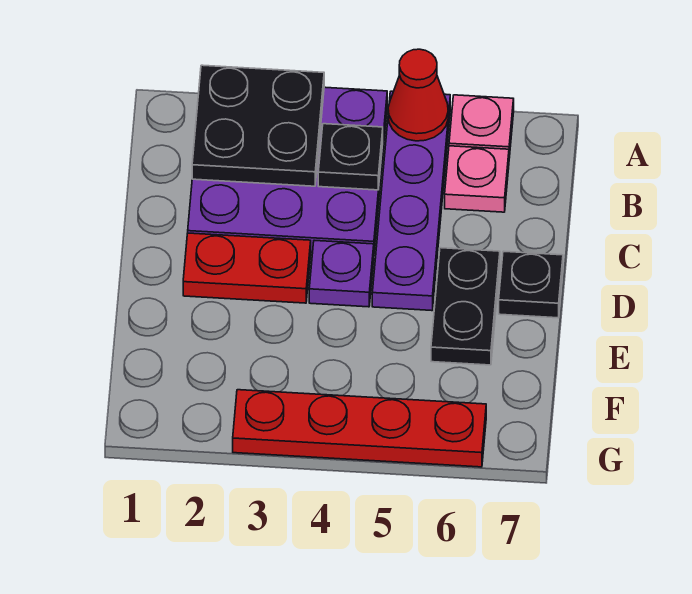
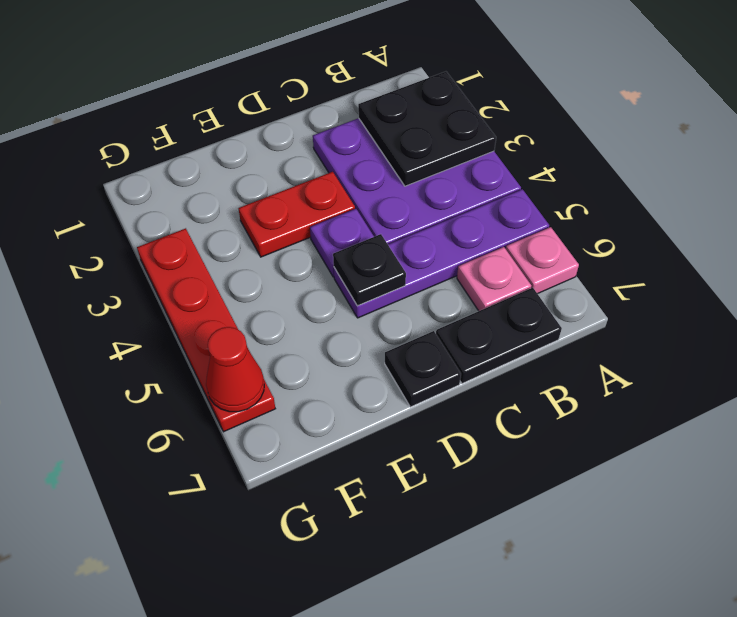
red 1x1 cone [388,49,448,141] -> red 1x1 cone moved to [206,327,264,412]
black 1x1 plate [318,124,383,190] -> black 1x1 plate moved to [333,234,406,306]
red 1x2 plate [183,233,311,303] -> red 1x2 plate turned to [238,172,355,257]
black 1x2 plate [431,248,500,365] -> black 1x2 plate moved to [436,288,562,384]

